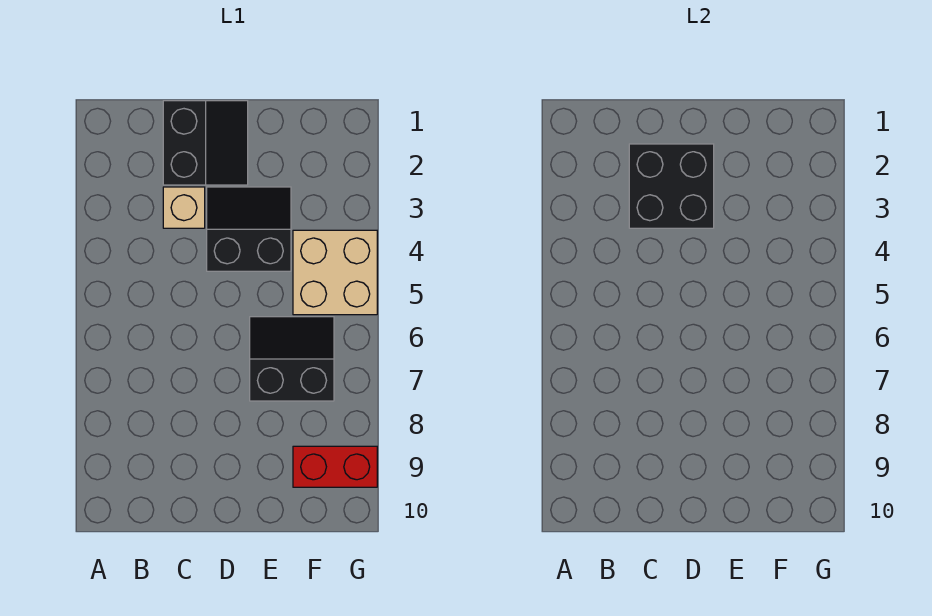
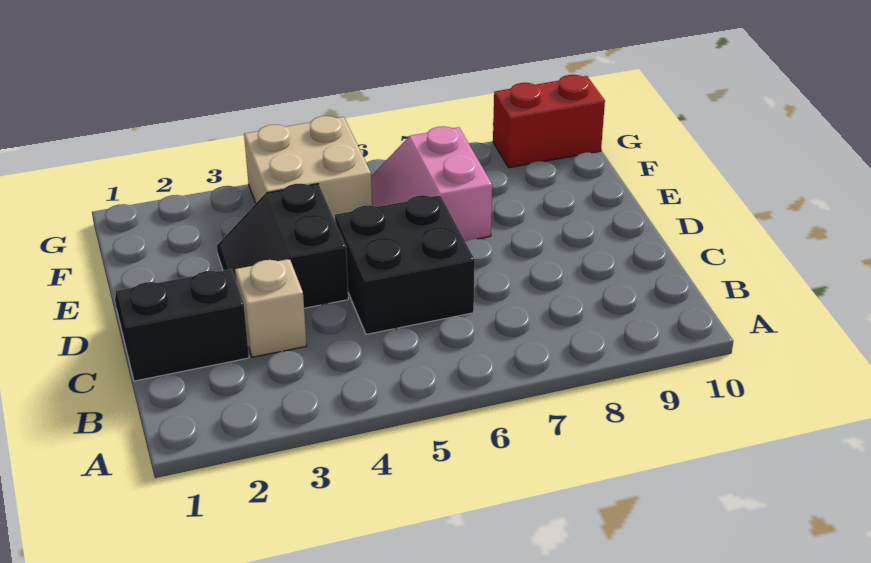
black 2x2 brick [629,144,714,228] -> black 2x2 brick moved to [335,195,475,334]
black 2x2 slope [250,317,334,401] -> pink 2x2 slope [371,126,492,241]
red 1x2 brick [293,446,377,487] -> red 1x2 brick turned to [493,75,605,168]

